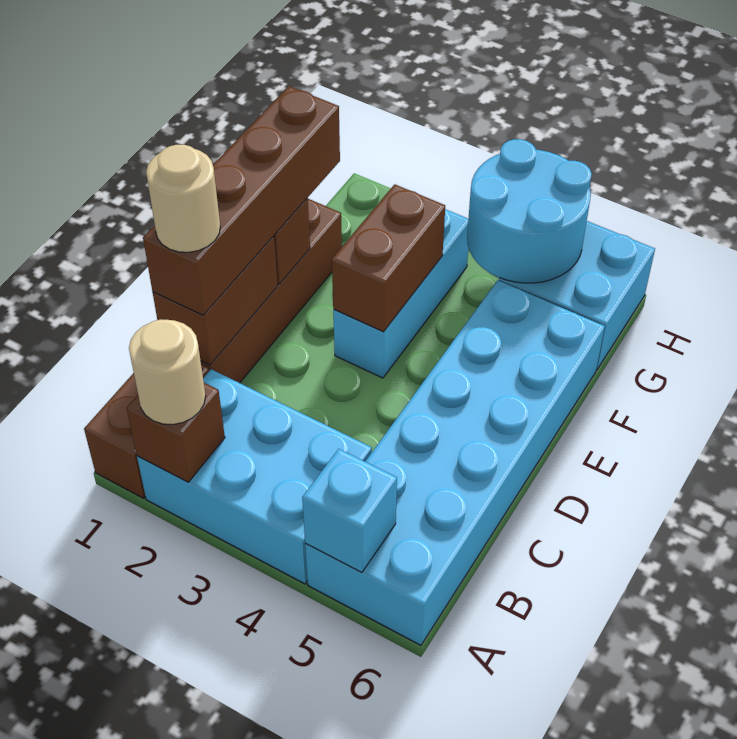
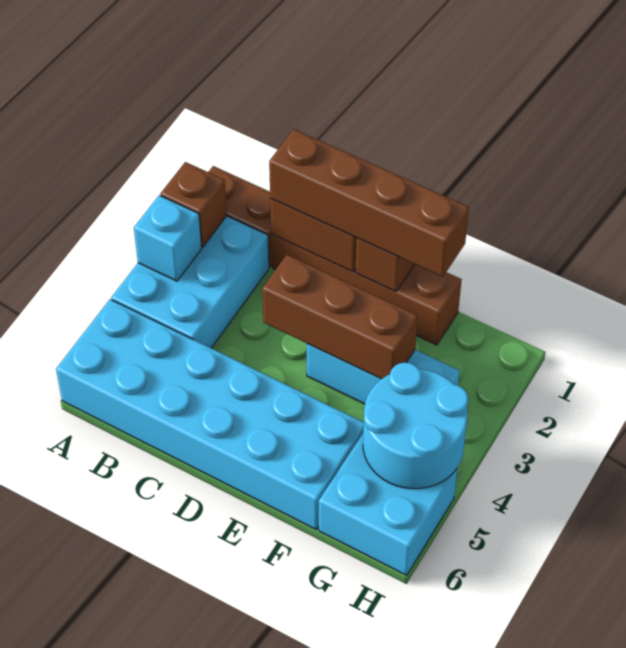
tan 1x1 round brick [129,319,206,425] -> none
cyan 1x1 brick [302,449,397,572] -> cyan 1x1 brick moved to [134,195,202,281]
tan 1x1 round brick [146,145,220,252] -> none
brown 1x2 brick [332,184,445,332] -> brown 1x3 brick [262,255,418,379]

